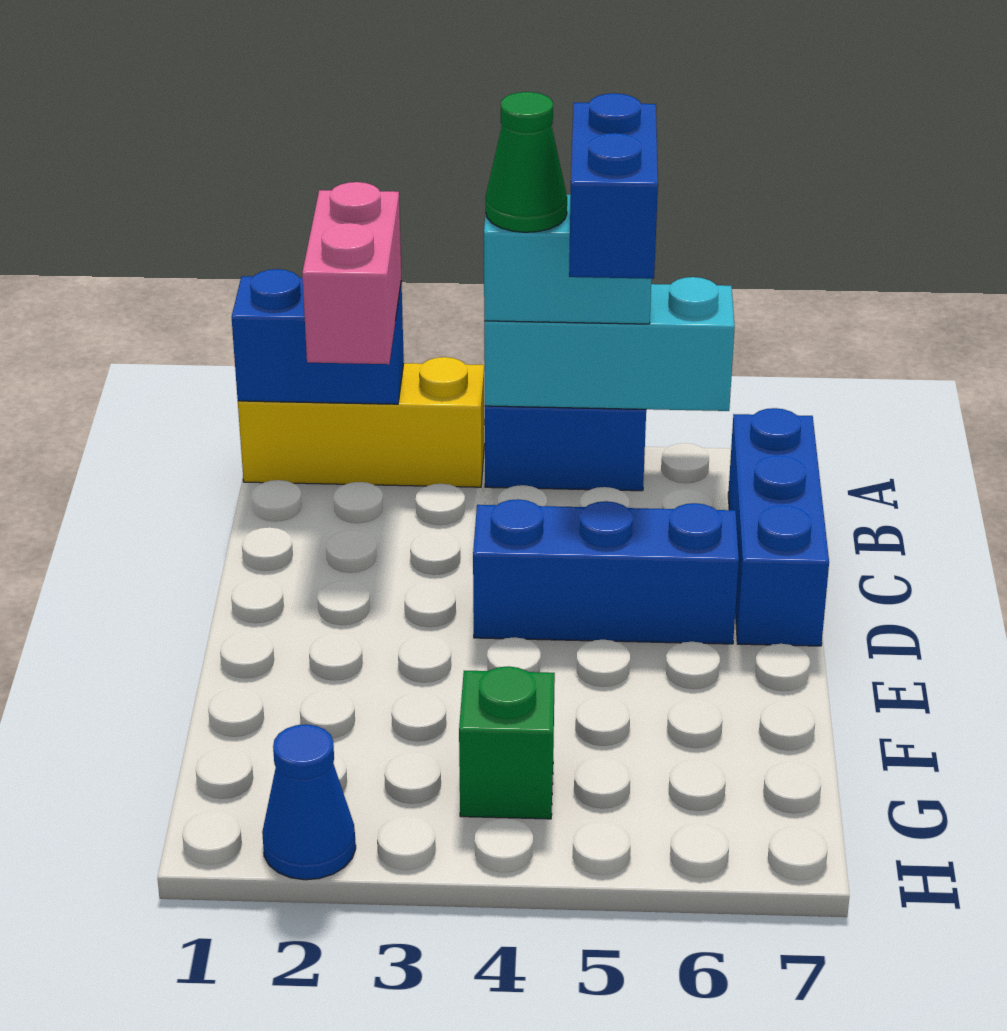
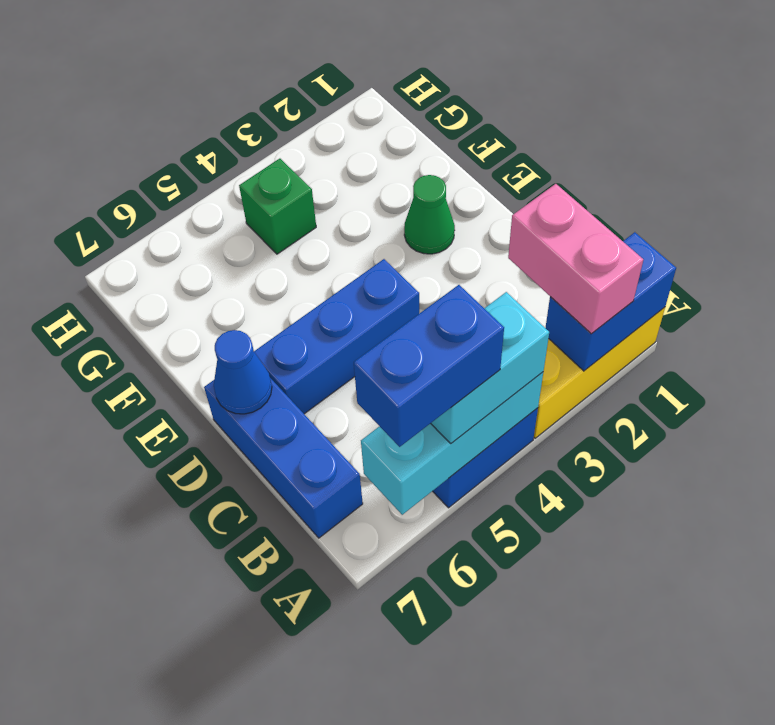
green 1x1 cone [486,92,567,232] -> green 1x1 cone moved to [404,175,455,254]
blue 1x2 brick [569,93,658,279] -> blue 1x2 brick turned to [354,285,504,447]
blue 1x1 cone [262,724,356,880] -> blue 1x1 cone moved to [214,330,272,414]

